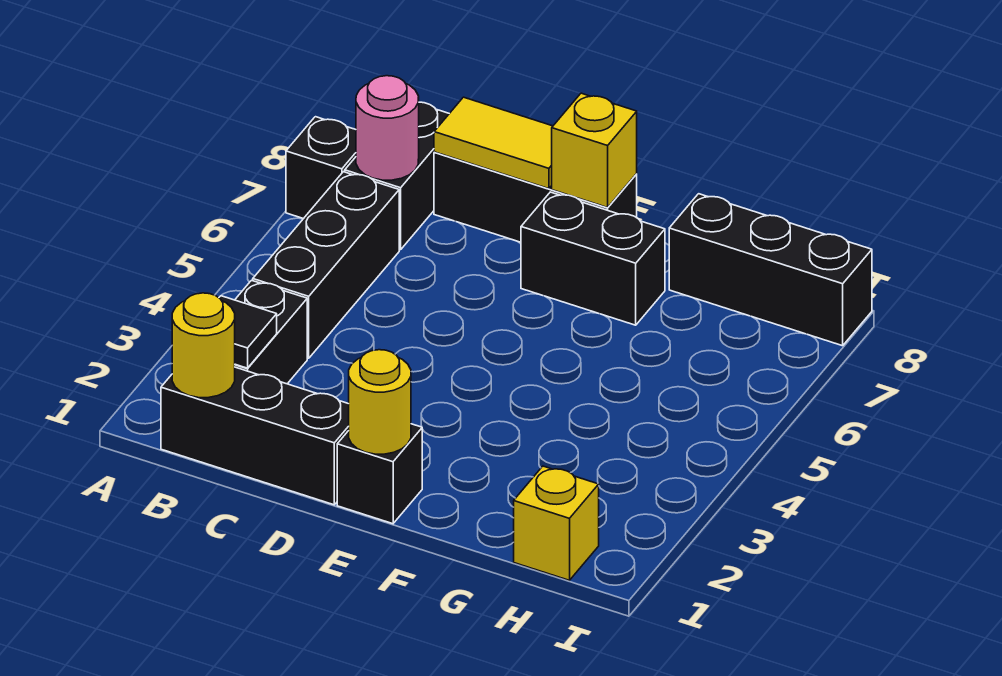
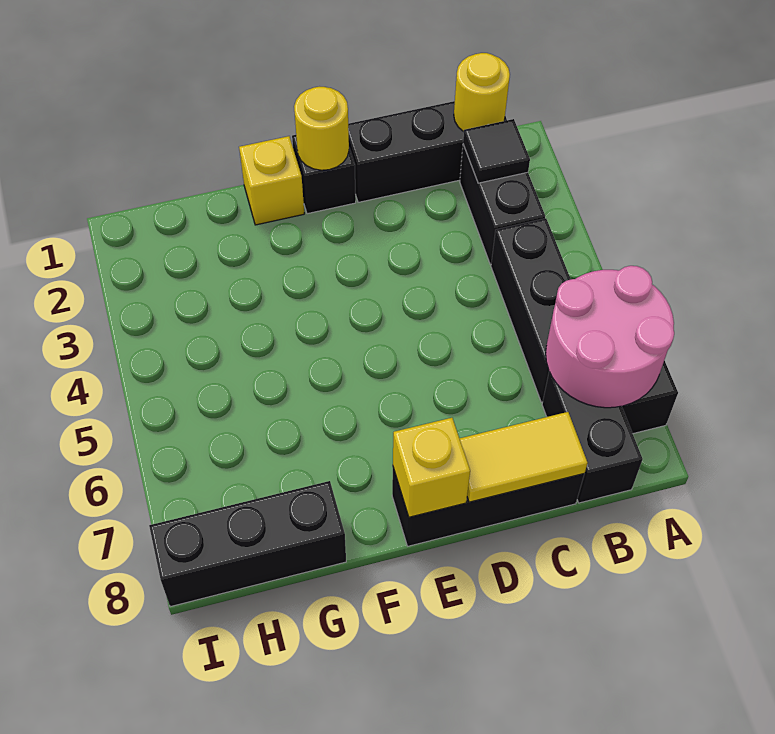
pink 1x1 round brick [356,76,419,180] -> pink 2x2 round brick [546,266,674,408]
black 1x2 brick [521,192,665,325] -> none
yellow 1x1 brick [514,466,599,580] -> yellow 1x1 brick moved to [239,136,304,225]

